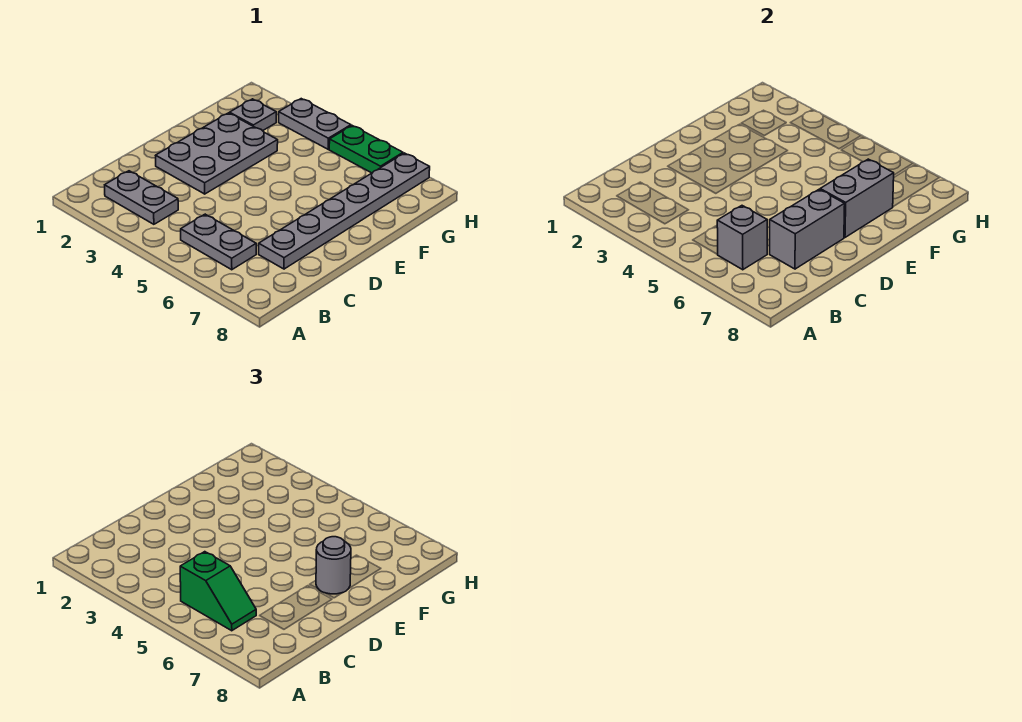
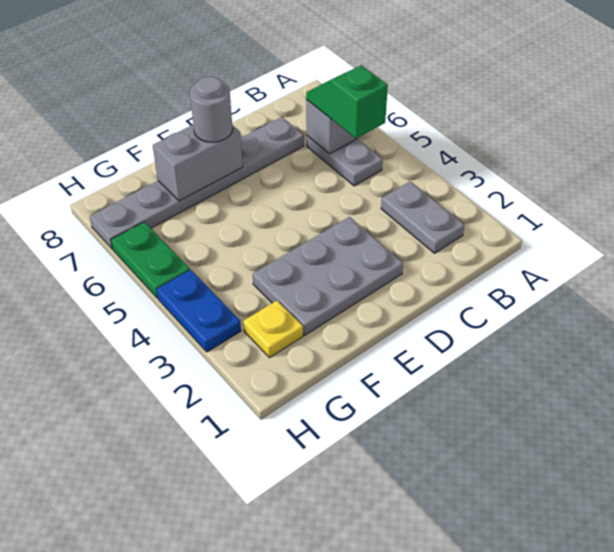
grey 1x2 brick [770,190,845,269] -> none
grey 1x1 plate [230,99,276,131] -> yellow 1x1 plate [243,301,303,358]
grey 1x2 plate [279,99,351,149] -> blue 1x2 plate [157,270,241,352]

